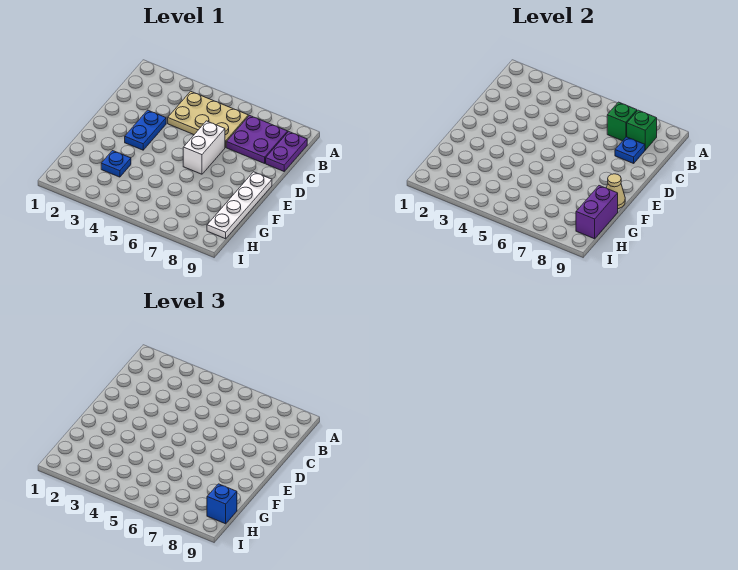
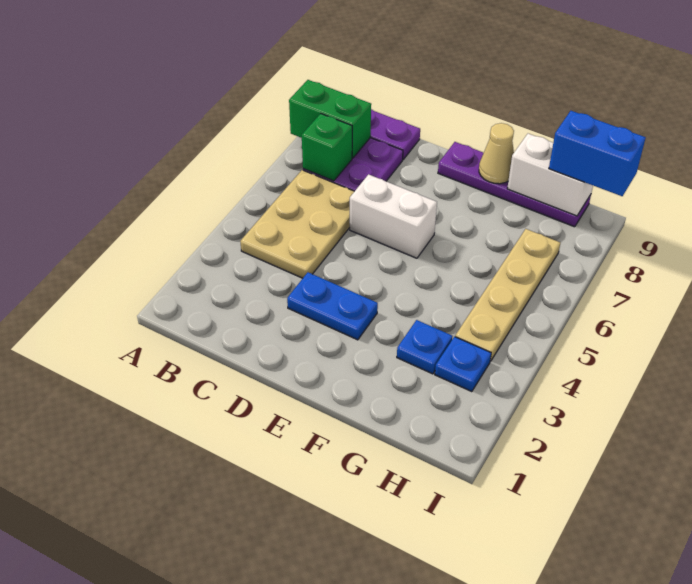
green 1x1 brick [627,110,657,150] -> green 1x2 brick [289,80,371,158]
blue 1x1 plate [615,137,645,163] -> blue 1x1 plate moved to [435,337,491,392]
white 1x4 plate [207,172,272,239] -> purple 1x4 plate [438,142,591,227]
purple 1x2 brick [576,186,618,239] -> white 1x2 brick [507,134,593,216]
none -> tan 1x4 plate [455,229,560,361]
blue 1x1 brick [207,484,237,524] -> blue 1x2 brick [549,111,646,196]

